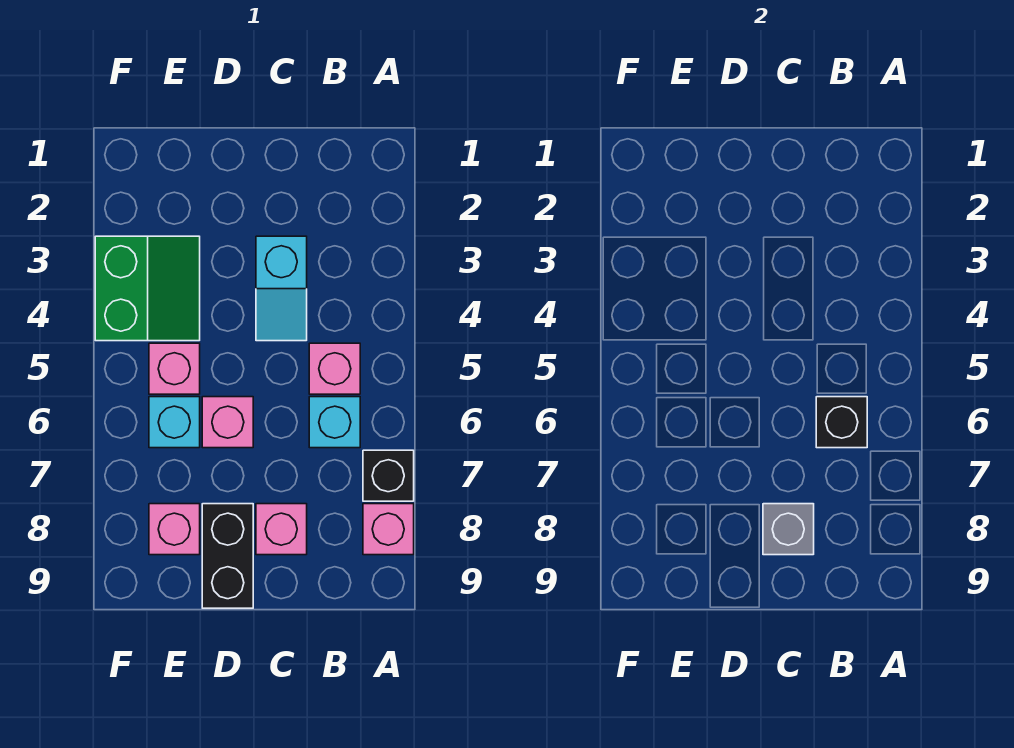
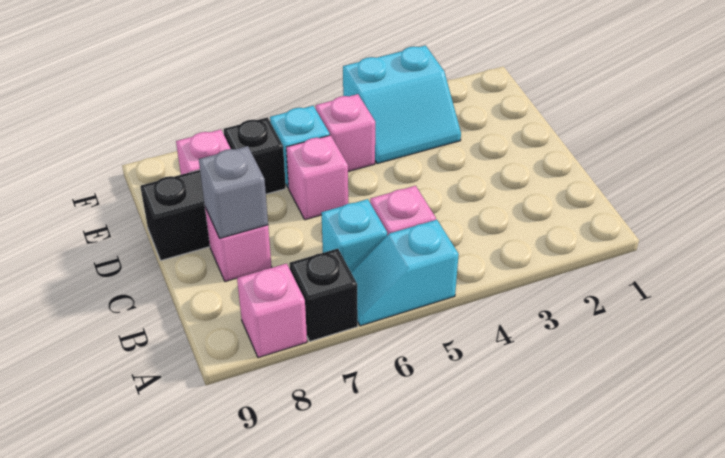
black 1x1 brick [816,397,867,448] -> black 1x1 brick moved to [224,117,286,194]
cyan 1x2 slope [256,236,307,341] -> cyan 1x2 slope moved to [351,220,459,326]
green 2x2 slope [95,236,200,341] -> cyan 2x2 slope [343,45,461,164]

